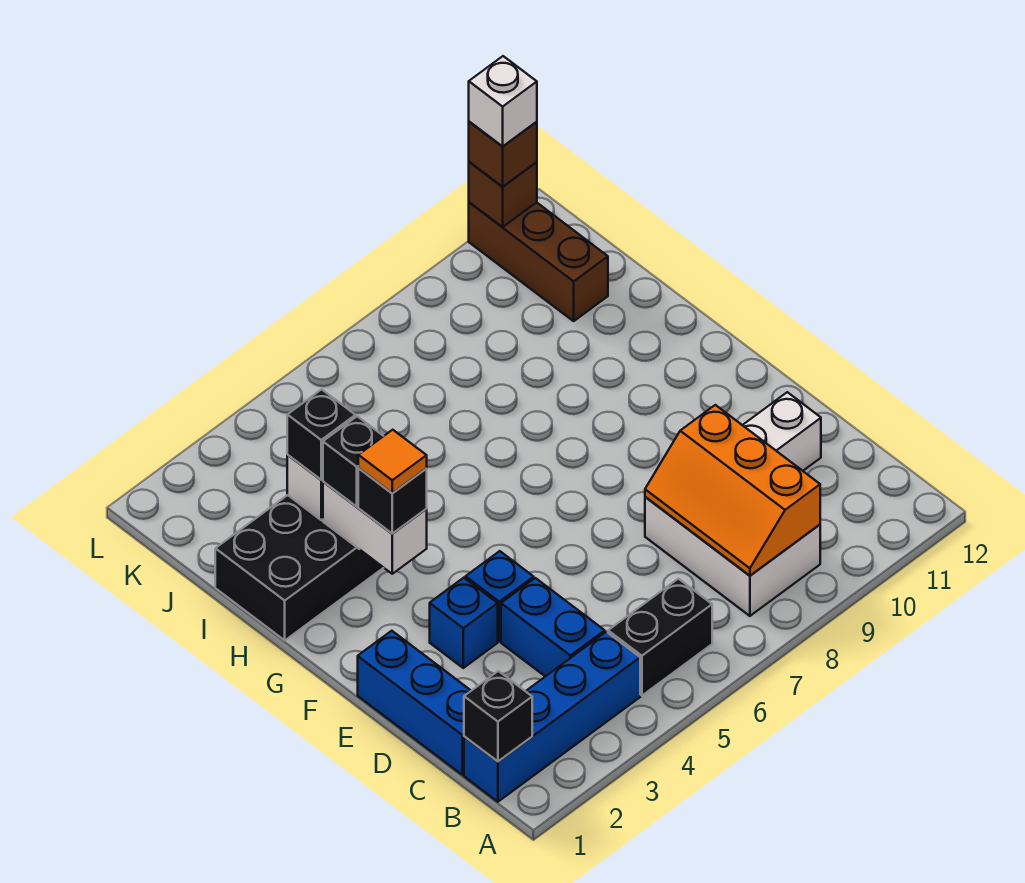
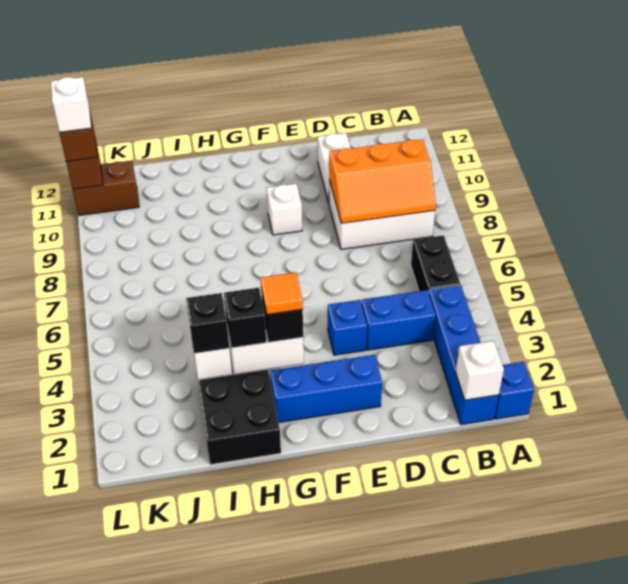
black 1x1 brick [464,671,532,761] -> white 1x1 brick [456,341,504,400]
blue 1x3 brick [358,631,471,775] -> blue 1x3 brick moved to [270,355,382,422]
blue 1x1 brick [430,578,498,668] -> blue 1x1 brick moved to [494,362,534,419]
none -> white 1x1 brick [267,184,302,235]
brown 1x3 brick [469,202,608,321] -> brown 1x2 brick [73,161,139,215]

